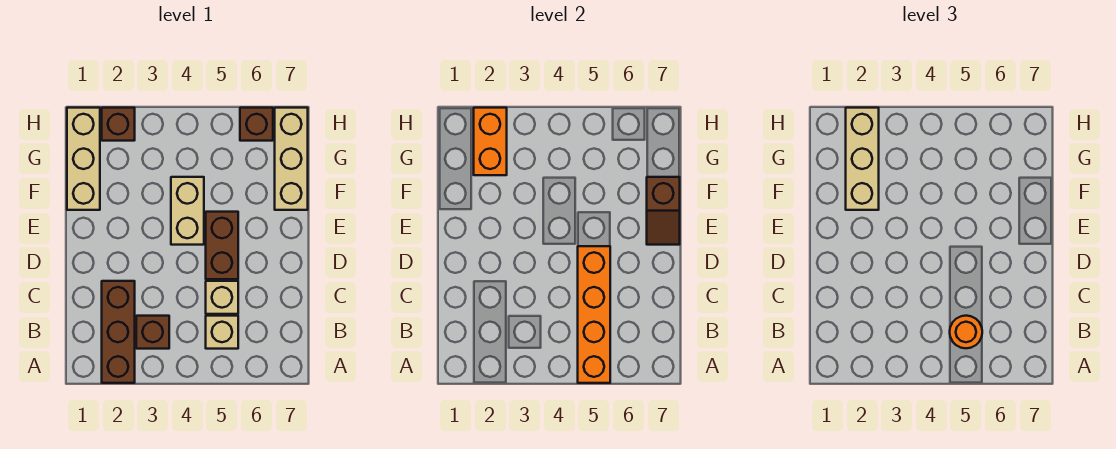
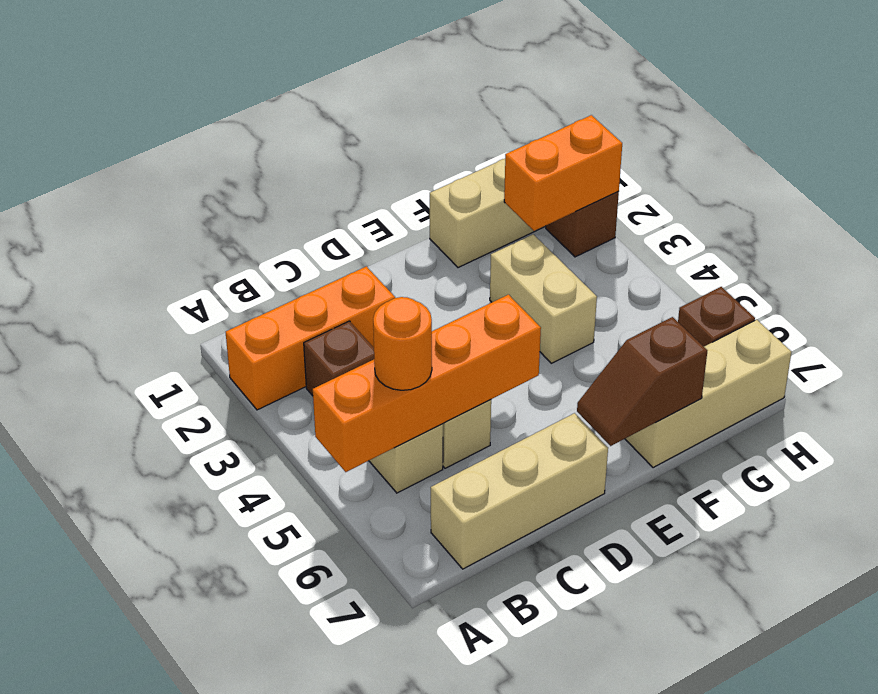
brown 1x3 brick [102,281,135,383] -> orange 1x3 brick [226,266,395,410]
brown 1x2 brick [206,212,238,279] -> none
tan 1x2 brick [171,177,204,245] -> tan 1x2 brick turned to [490,234,597,363]
tan 1x3 brick [846,108,879,210] -> tan 1x3 brick moved to [431,413,608,569]

